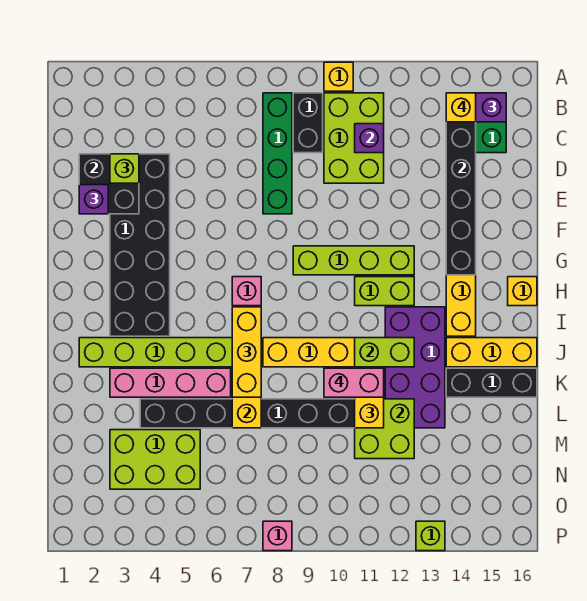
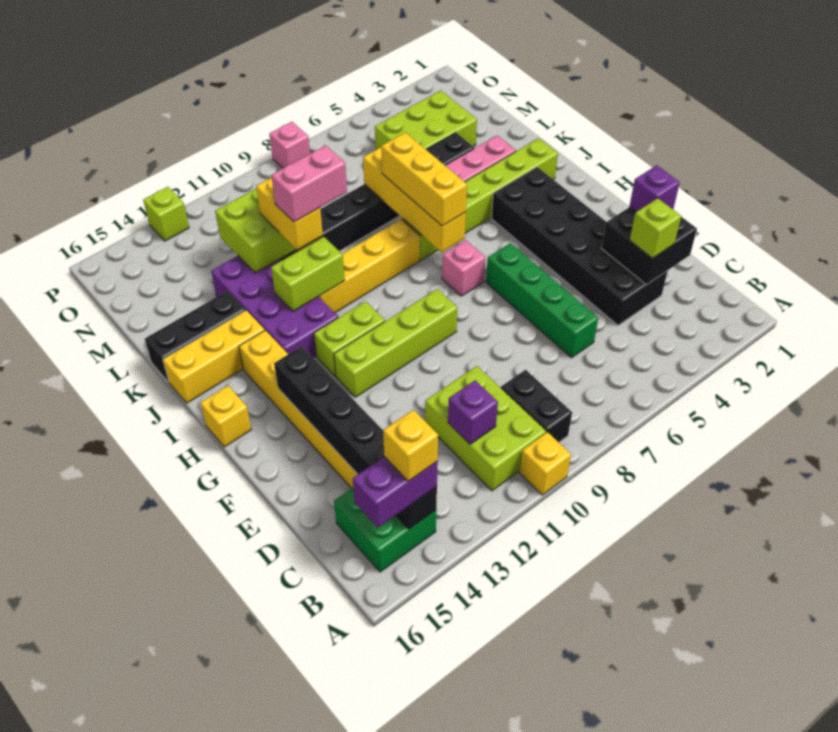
green 1x4 brick [263,93,292,214] -> green 1x4 brick moved to [486,243,598,358]

